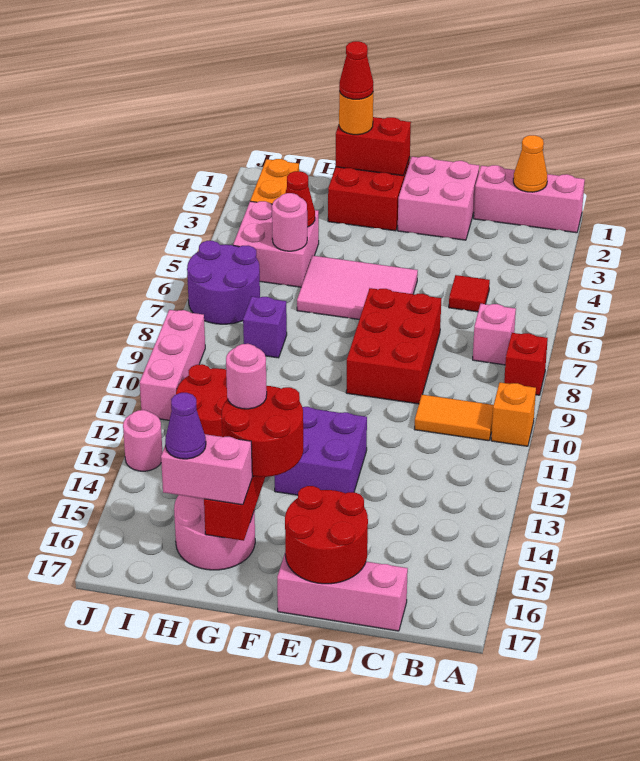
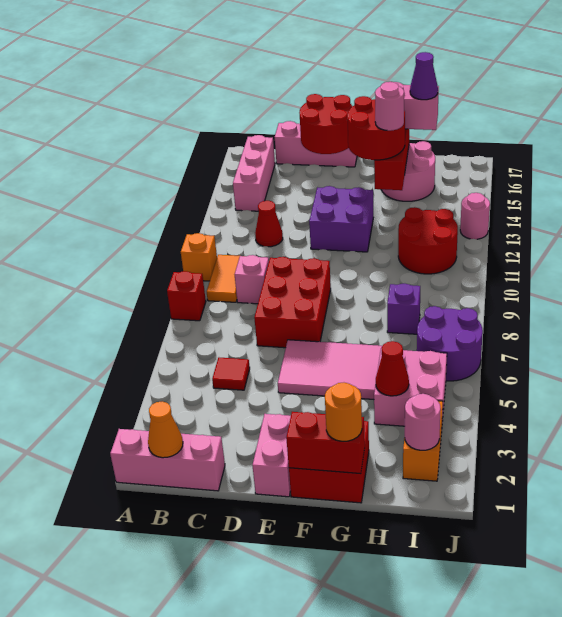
pink 1x1 brick [473,304,516,365] -> pink 1x1 brick moved to [235,255,269,304]
orange 1x2 tile [415,395,494,441] -> orange 1x2 tile turned to [207,255,240,302]
pink 2x2 brick [398,156,479,240] -> pink 1x2 brick [252,414,291,497]
red 1x1 cone [339,41,374,99] -> red 1x1 cone moved to [255,201,283,247]
pink 1x1 round brick [272,193,307,251] -> pink 1x1 round brick moved to [405,394,441,450]
pink 1x3 brick [140,310,205,420] -> pink 1x3 brick moved to [233,135,275,211]

